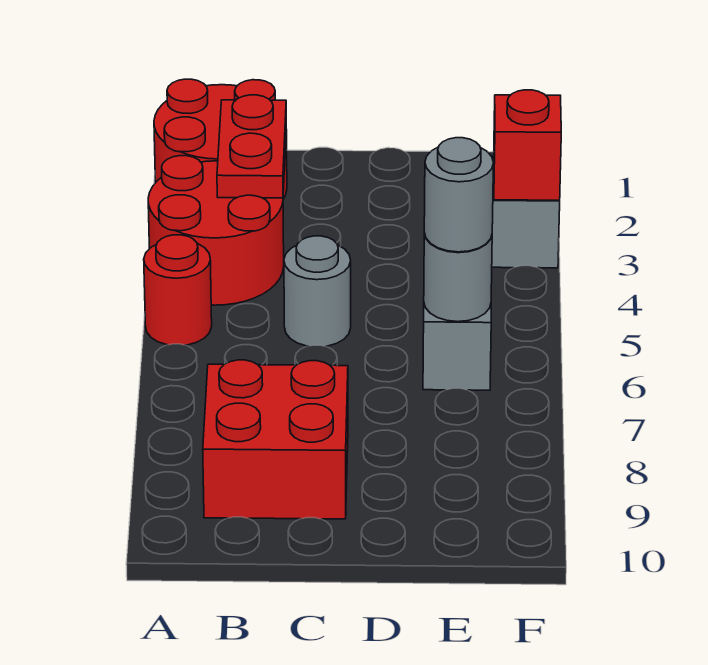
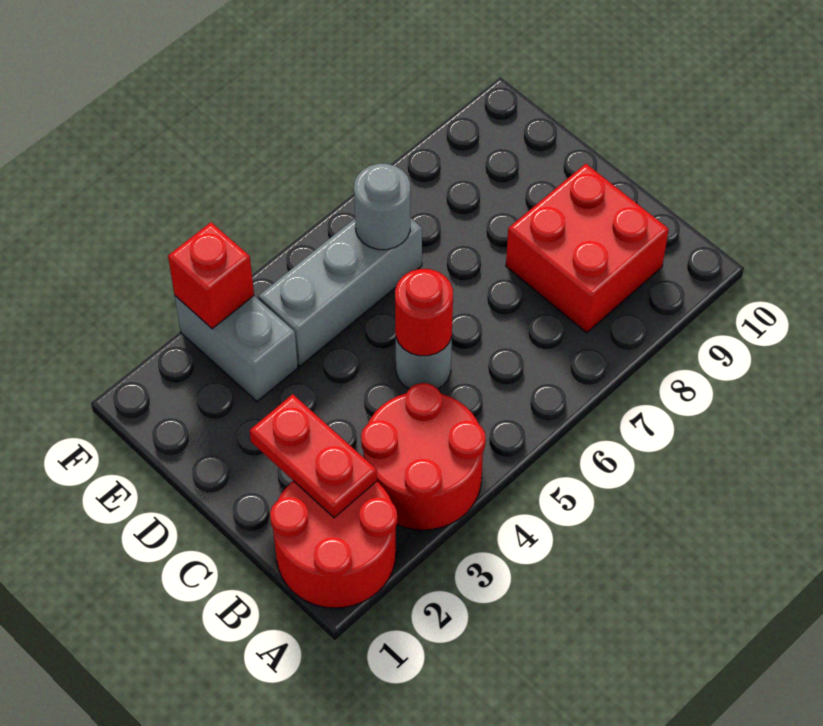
red 1x1 round brick [144,235,212,345] -> red 1x1 round brick moved to [395,269,453,356]
red 1x2 plate [217,95,286,198] -> red 1x2 plate turned to [250,394,377,518]
grey 1x1 round brick [424,138,493,252] -> none

